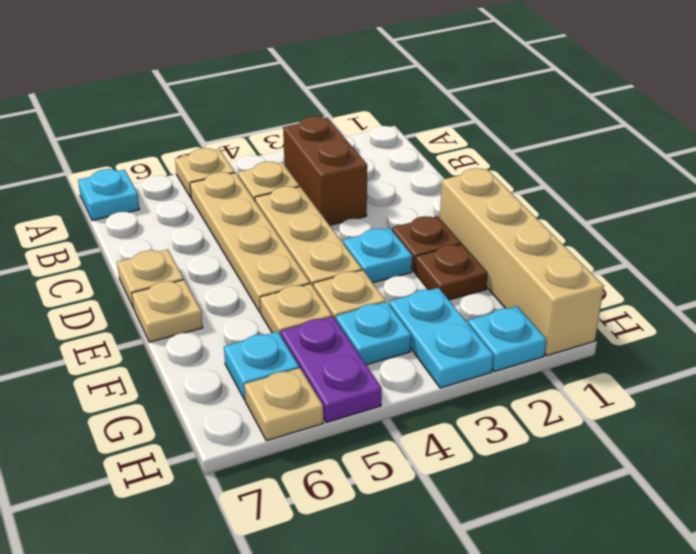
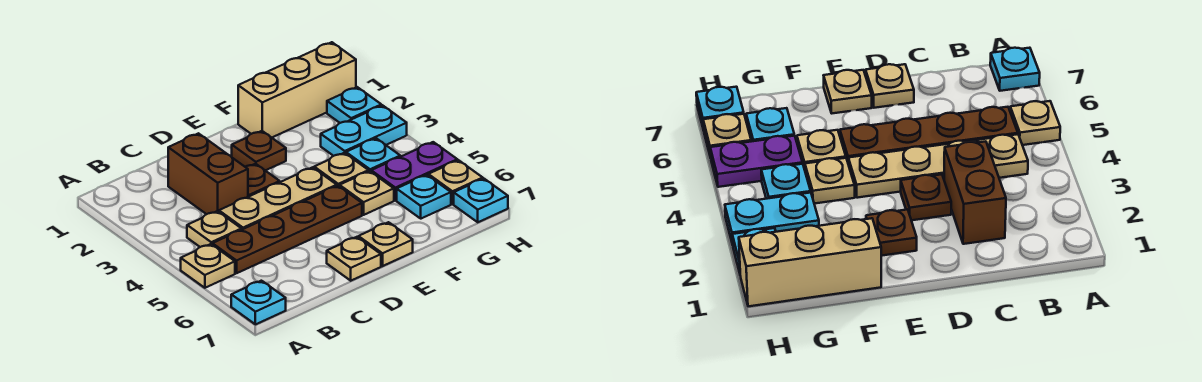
brown 1x2 brick [283,116,367,225] -> brown 1x2 brick turned to [168,133,248,214]
tan 1x4 plate [190,172,310,313] -> brown 1x4 plate [212,186,362,273]
tan 1x4 brick [440,168,604,356] -> tan 1x3 brick [238,42,356,138]
cyan 1x1 plate [343,228,412,283] -> cyan 1x1 plate moved to [454,179,508,222]
brown 1x1 plate [415,244,488,300] -> brown 1x1 plate moved to [246,164,280,197]

